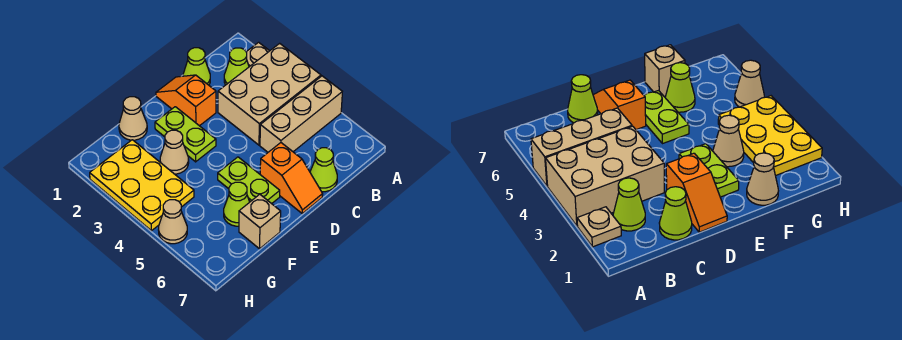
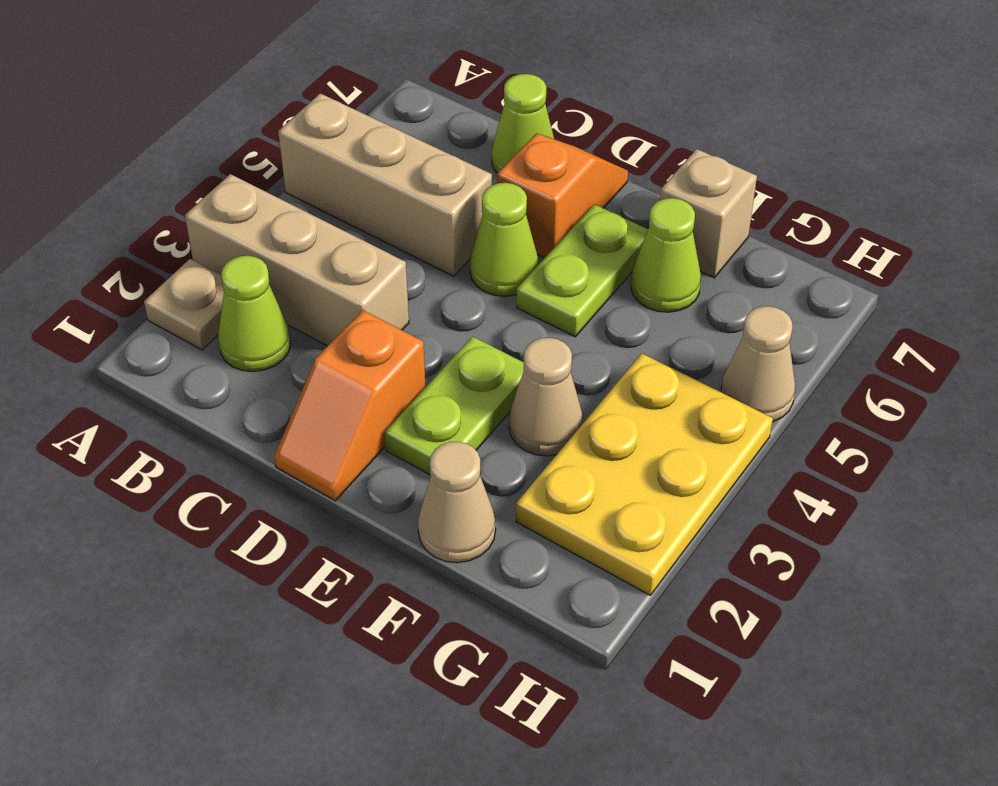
tan 2x3 brick [218,43,321,145] -> tan 1x3 brick [185,174,409,346]
lime 1x1 cone [183,48,210,85] -> lime 1x1 cone moved to [470,183,539,296]

